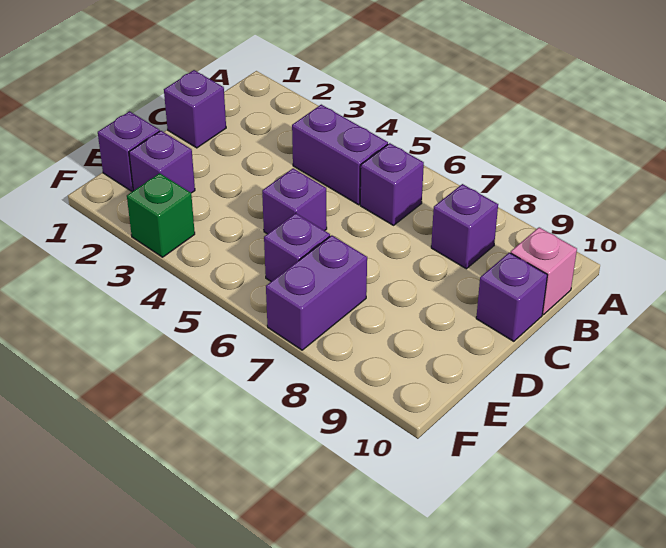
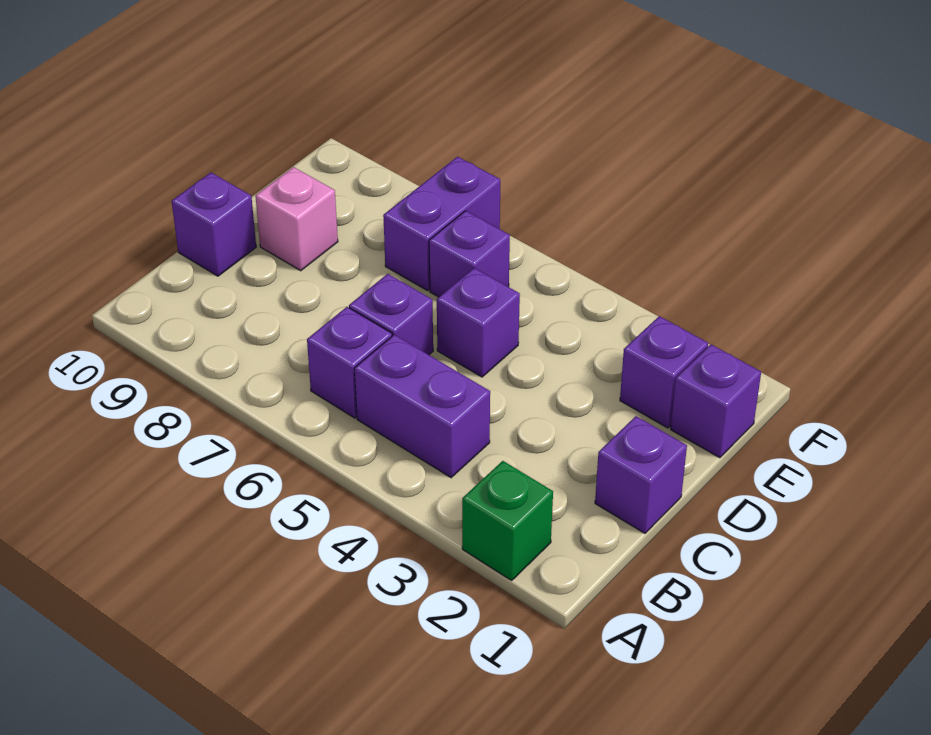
purple 1x1 brick [431,184,498,269] -> purple 1x1 brick moved to [349,274,433,355]
pink 1x1 brick [511,227,577,315] -> pink 1x1 brick moved to [255,167,338,271]
green 1x1 brick [127,173,195,257] -> green 1x1 brick moved to [462,461,553,580]

